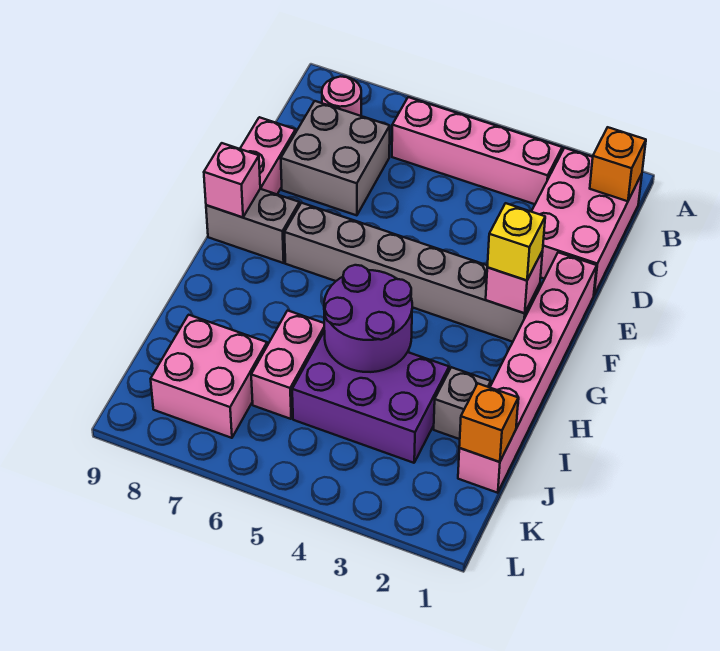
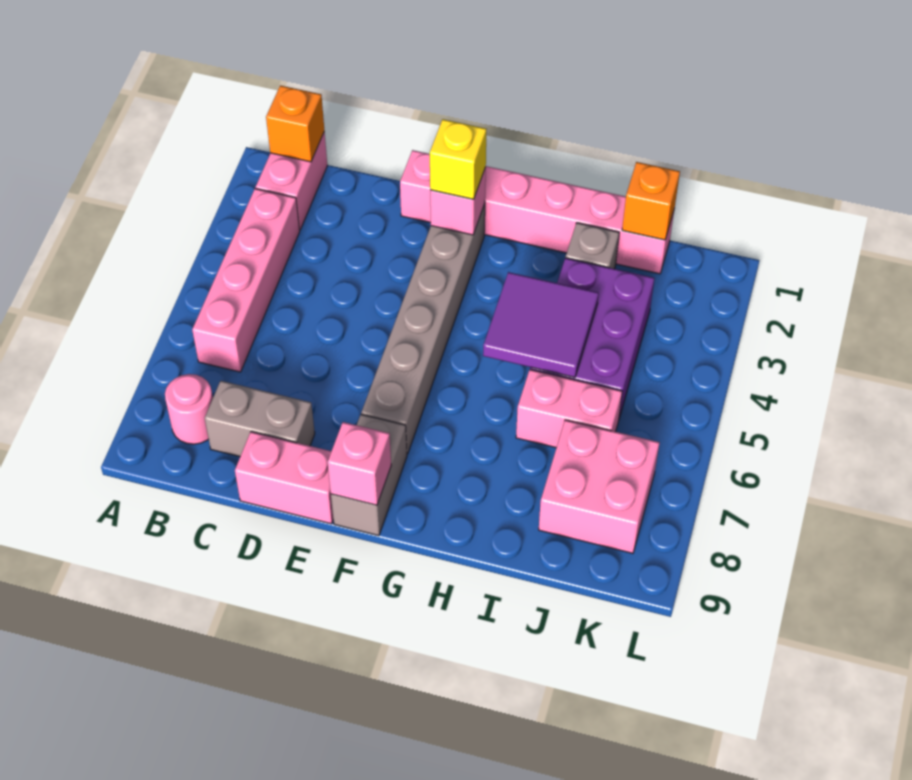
pink 2x3 brick [531,148,642,295] -> pink 1x2 brick [256,131,327,230]
grey 2x2 brick [281,101,390,215] -> grey 1x2 brick [205,381,315,457]
purple 2x2 round brick [324,265,412,372] -> purple 2x2 tile [483,272,599,378]

